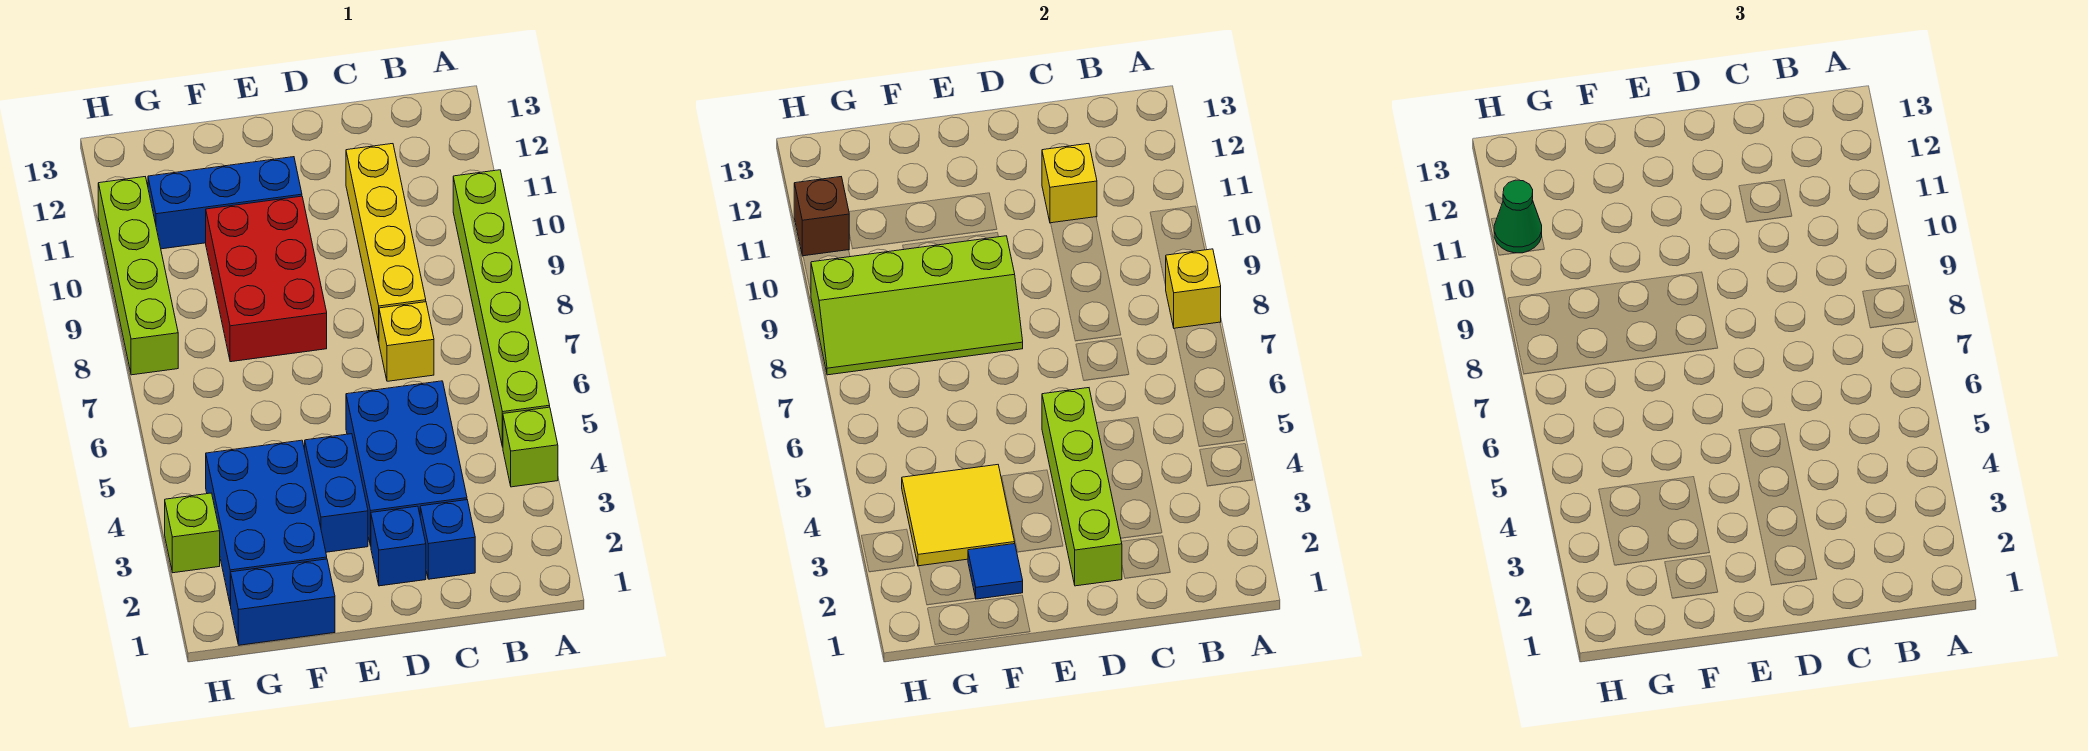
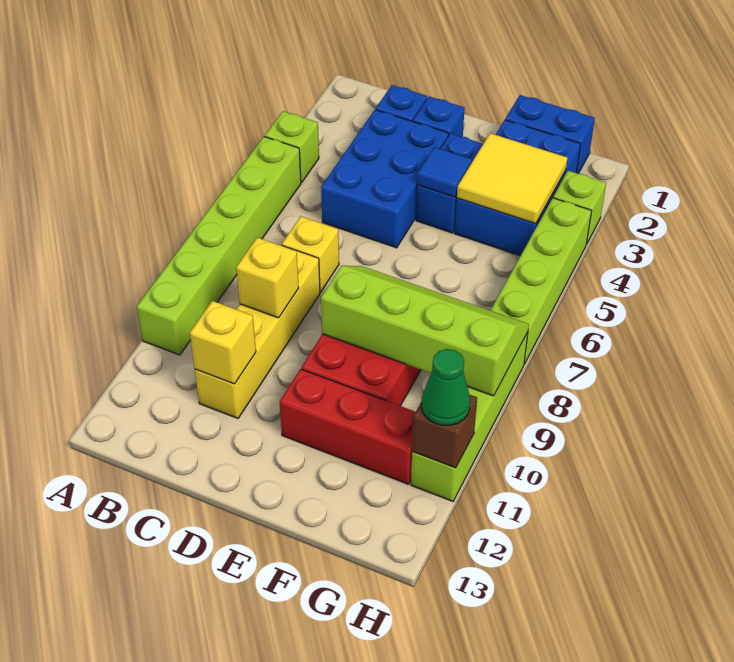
yellow 1x1 brick [1166,249,1221,329] -> yellow 1x1 brick moved to [236,237,299,318]
lime 1x4 brick [1042,388,1122,586] -> lime 1x4 brick moved to [490,198,591,364]
blue 1x3 brick [148,157,302,249] -> red 1x3 brick [280,369,415,484]
blue 1x1 tile [968,544,1023,599] -> blue 1x1 tile moved to [417,147,472,197]

